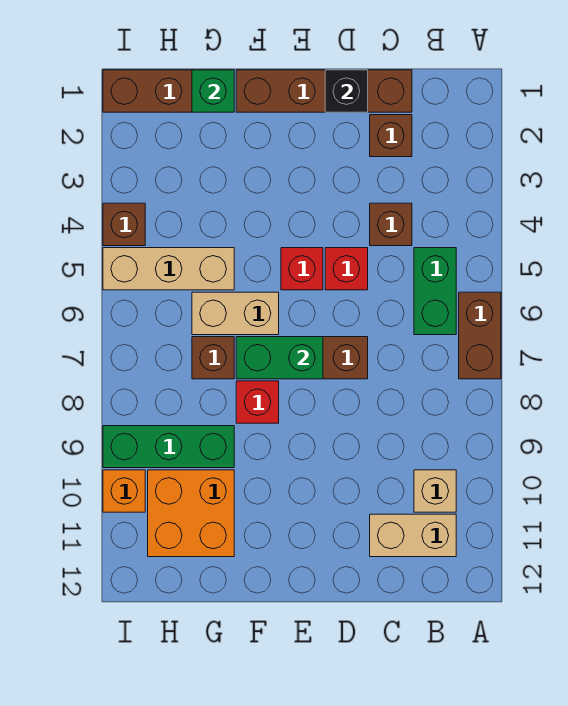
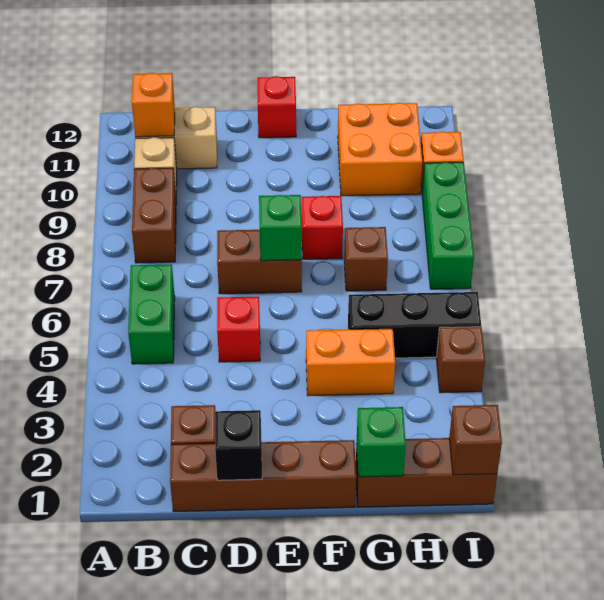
brown 1x2 brick [459,292,501,379] -> brown 1x2 brick moved to [132,168,176,263]
none -> orange 1x1 brick [132,73,175,137]
brown 1x1 brick [370,203,412,246] -> brown 1x1 brick moved to [449,405,502,475]
red 1x1 brick [281,248,323,290] -> red 1x1 brick moved to [257,76,296,138]
green 1x2 brick [236,337,323,379] -> green 1x1 brick [259,195,302,261]
none -> orange 1x2 brick [306,329,395,396]
tan 1x2 brick [192,292,279,335] -> none
tan 1x3 brick [103,248,234,290] -> black 1x3 brick [348,292,481,358]
green 1x3 brick [103,426,234,468] -> green 1x3 brick turned to [422,162,474,289]

